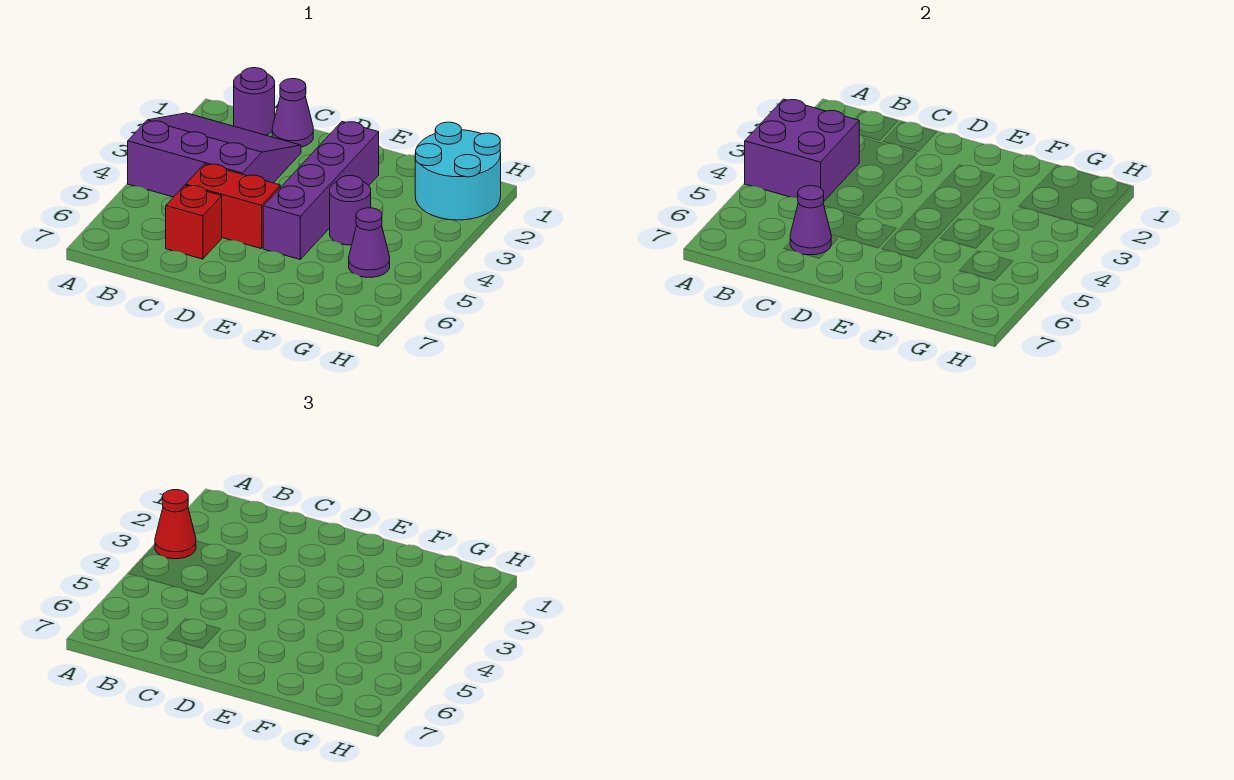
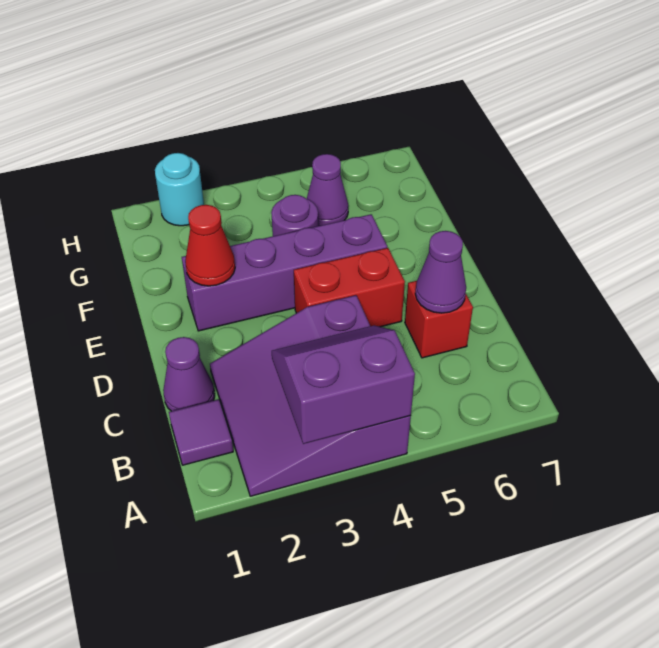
purple 2x2 brick [745,99,859,201] -> purple 2x2 slope [272,326,415,444]
red 1x1 cone [155,490,196,559] -> red 1x1 cone moved to [185,205,235,286]
purple 1x1 round brick [234,68,275,135] -> purple 1x1 tile [169,399,233,465]
red 1x2 brick [186,164,280,249] -> red 1x2 brick turned to [294,248,405,327]
cyan 2x2 round brick [415,122,501,220] -> cyan 1x1 round brick [155,153,204,226]

